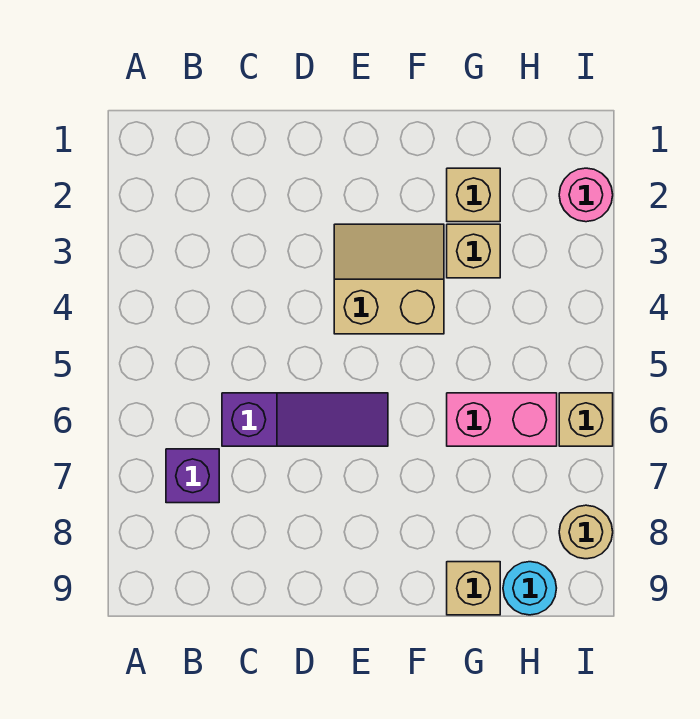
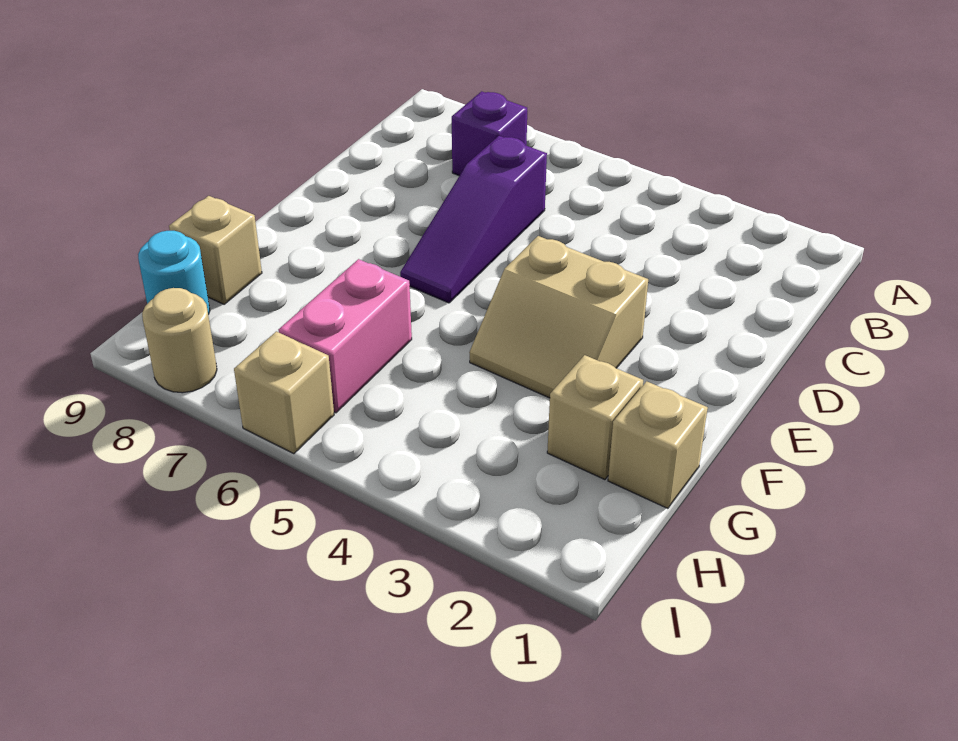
tan 2x2 slope [334,224,444,334] -> tan 2x2 slope turned to [469,236,648,398]
tan 1x1 brick [447,224,500,278] -> tan 1x1 brick moved to [608,381,708,508]
pink 1x1 round brick [559,168,613,222] -> none

